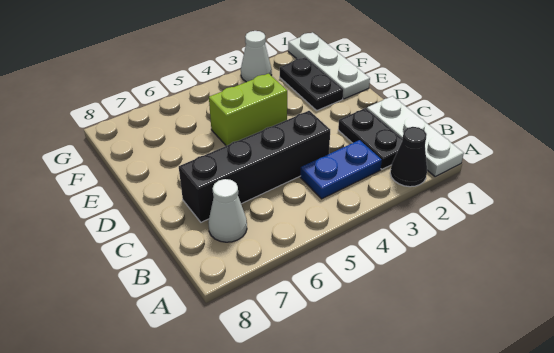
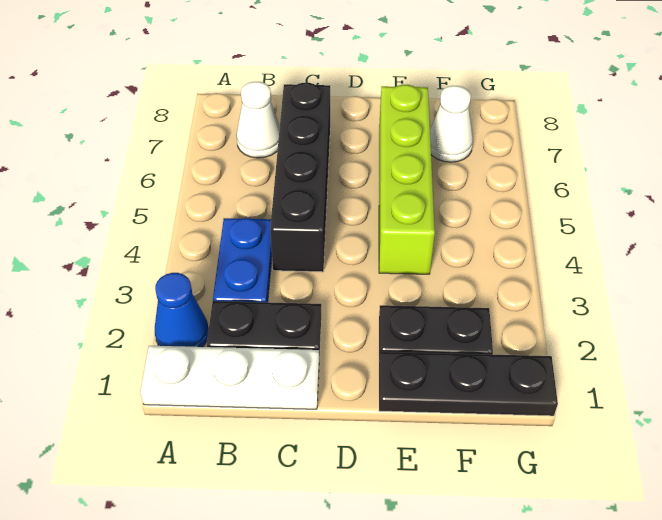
black 1x1 cone [390,127,427,187] -> blue 1x1 cone [155,273,209,347]
white 1x3 plate [288,32,370,99] -> black 1x3 plate [379,352,558,416]
lime 1x2 brick [209,74,287,146] -> lime 1x4 brick [379,85,435,274]
white 1x1 cone [241,31,272,82] -> white 1x1 cone moved to [430,86,473,162]

